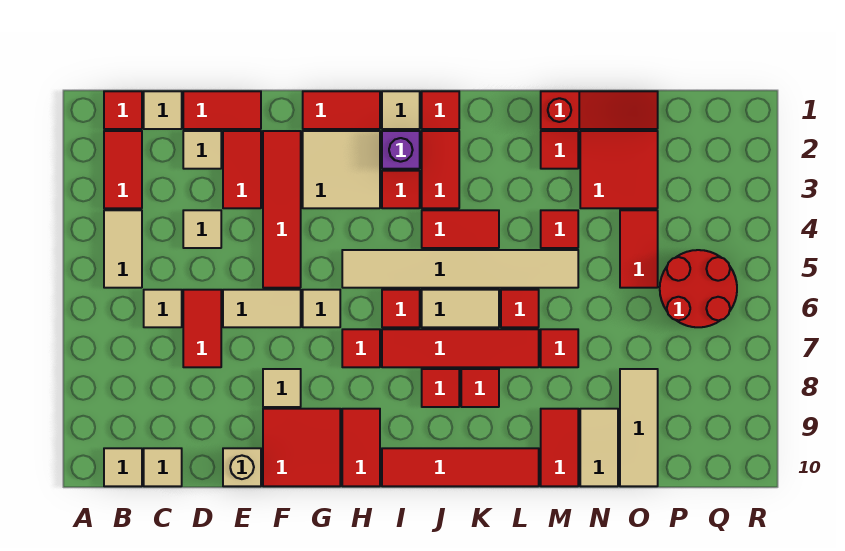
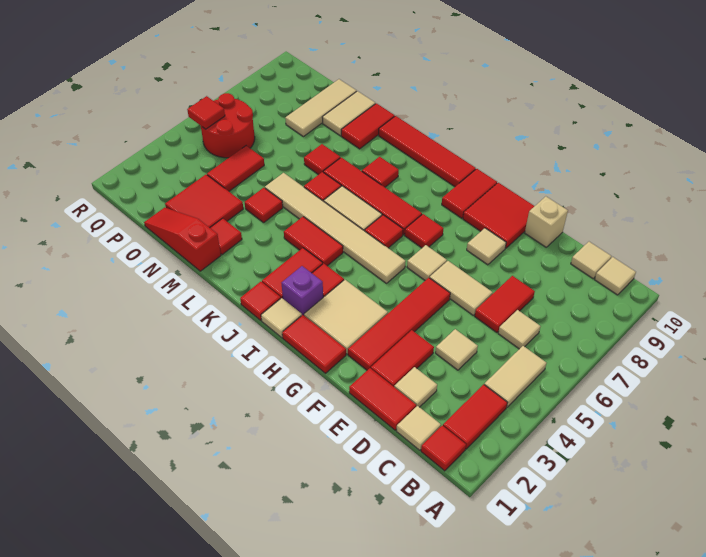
red 1x1 tile [422,369,459,407] -> red 1x1 tile moved to [187,96,225,129]

